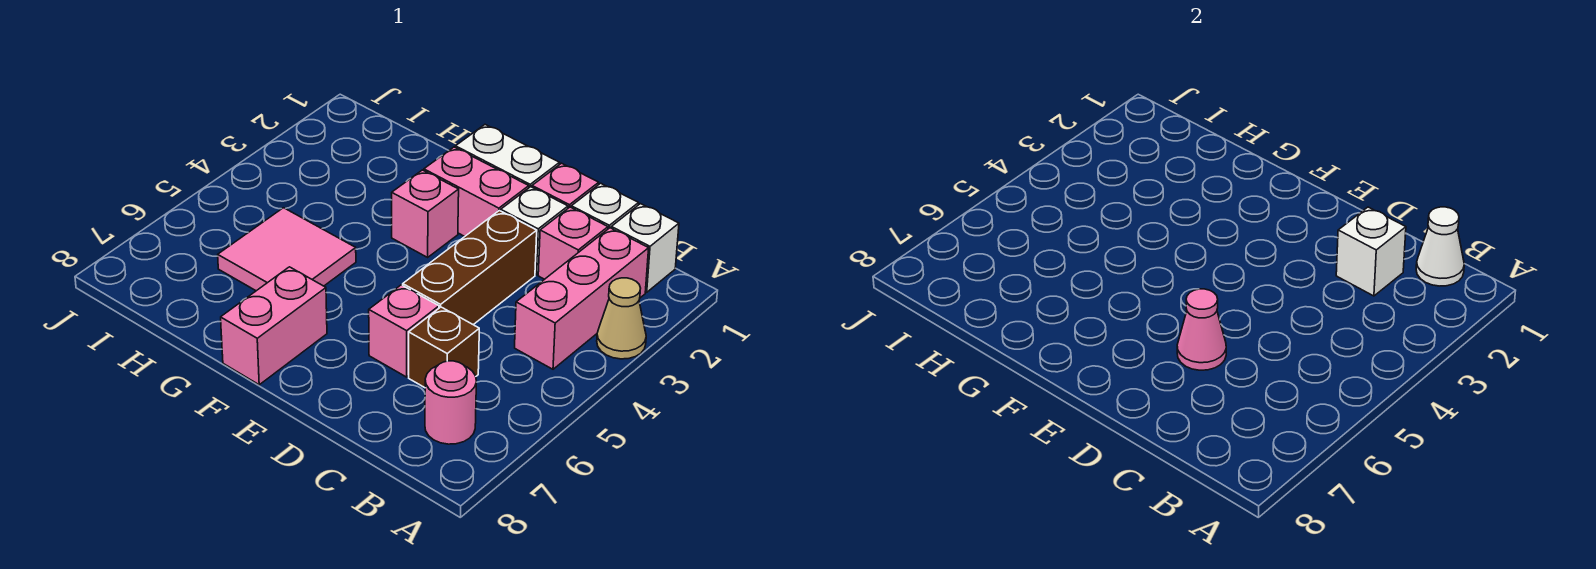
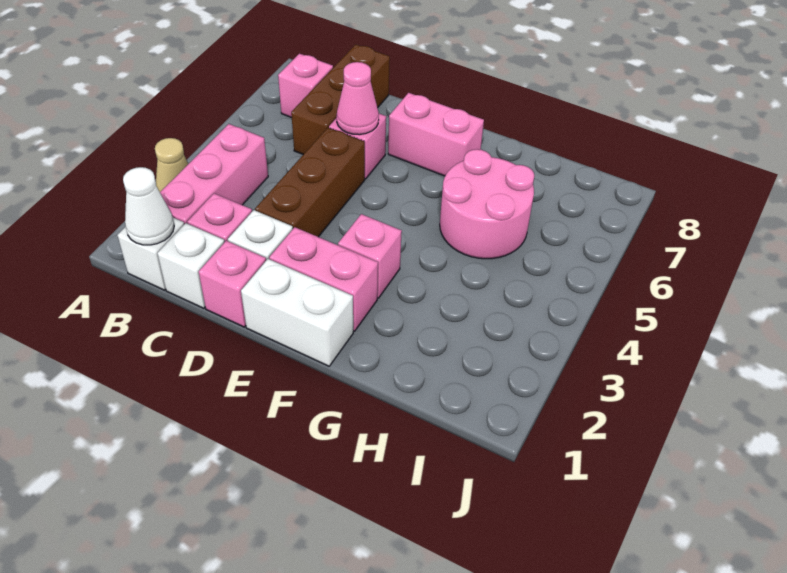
pink 1x1 round brick [425,361,476,444] -> pink 1x1 brick [278,54,333,118]
white 1x1 brick [1336,207,1406,296] -> none
brown 1x1 brick [409,307,479,388] -> brown 1x3 brick [291,44,390,155]
pink 1x2 brick [221,267,327,385] -> pink 1x2 brick turned to [388,93,484,176]
pink 2x2 tile [218,208,356,291] -> pink 2x2 round brick [440,149,534,259]

